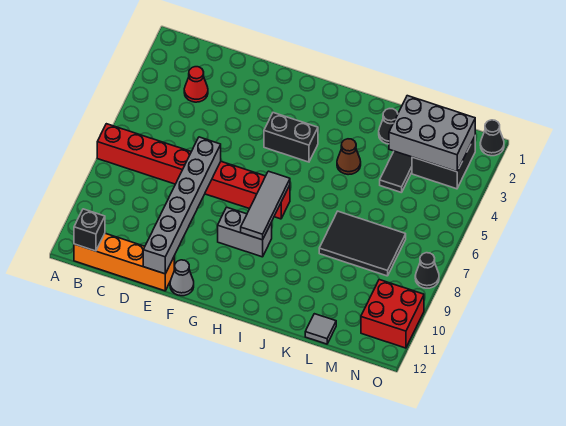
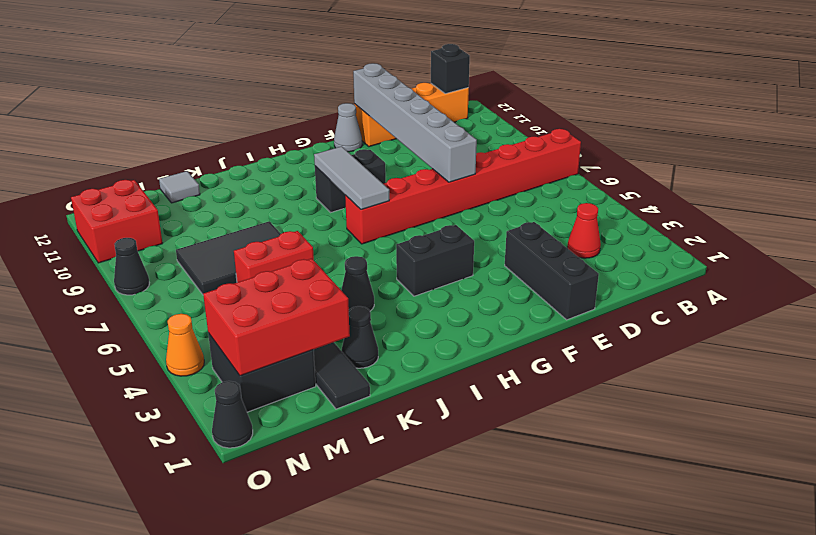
none -> black 1x3 brick [505,222,599,320]
grey 1x2 brick [218,207,272,257] -> black 1x2 brick [315,149,386,213]
brown 1x1 cone [337,139,361,175] -> black 1x1 cone [341,256,374,311]
none -> red 1x2 brick [234,231,314,282]
grey 2x3 brick [389,96,475,172] -> red 2x3 brick [203,258,350,376]
none -> orange 1x1 cone [166,314,204,376]

